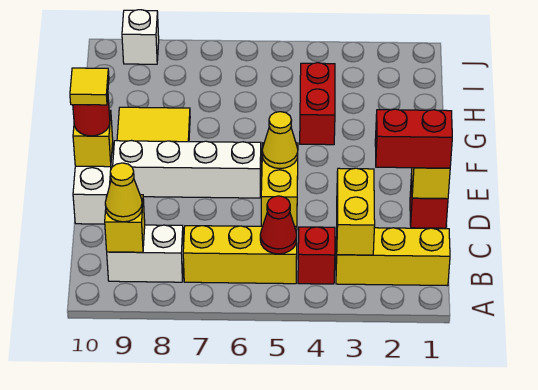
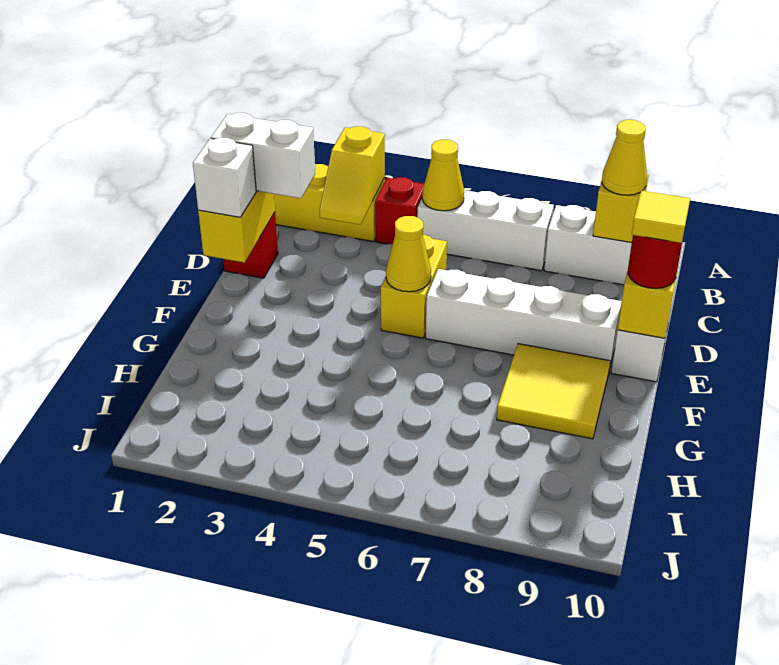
yellow 1x2 brick [337,168,375,255] -> yellow 1x2 slope [320,126,385,224]
yellow 1x3 brick [183,226,297,284] -> white 1x3 brick [417,190,554,271]
red 1x1 cone [260,196,297,254] -> yellow 1x1 cone [422,140,464,211]
red 1x2 brick [375,109,452,168] -> white 1x2 brick [211,113,315,198]
red 1x2 brick [300,63,335,145] -> none
white 1x1 brick [122,10,159,64] -> white 1x1 brick moved to [193,138,256,217]

